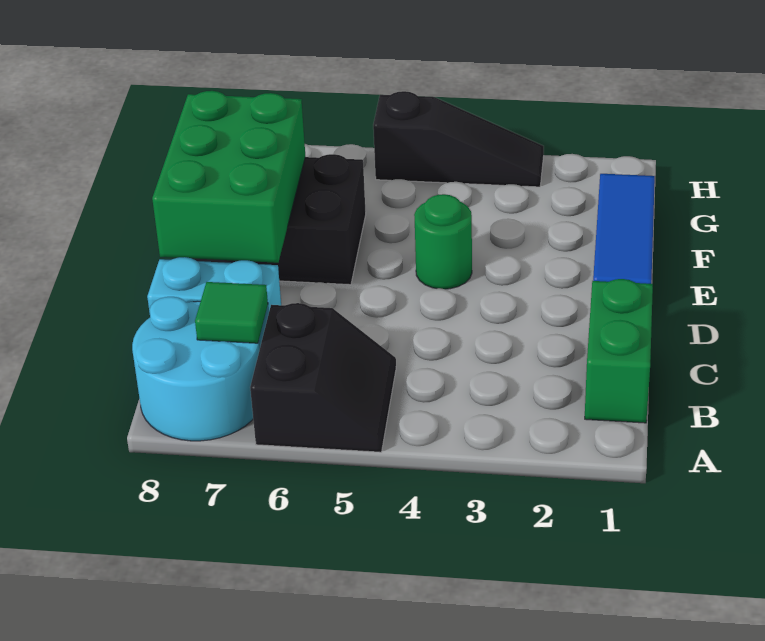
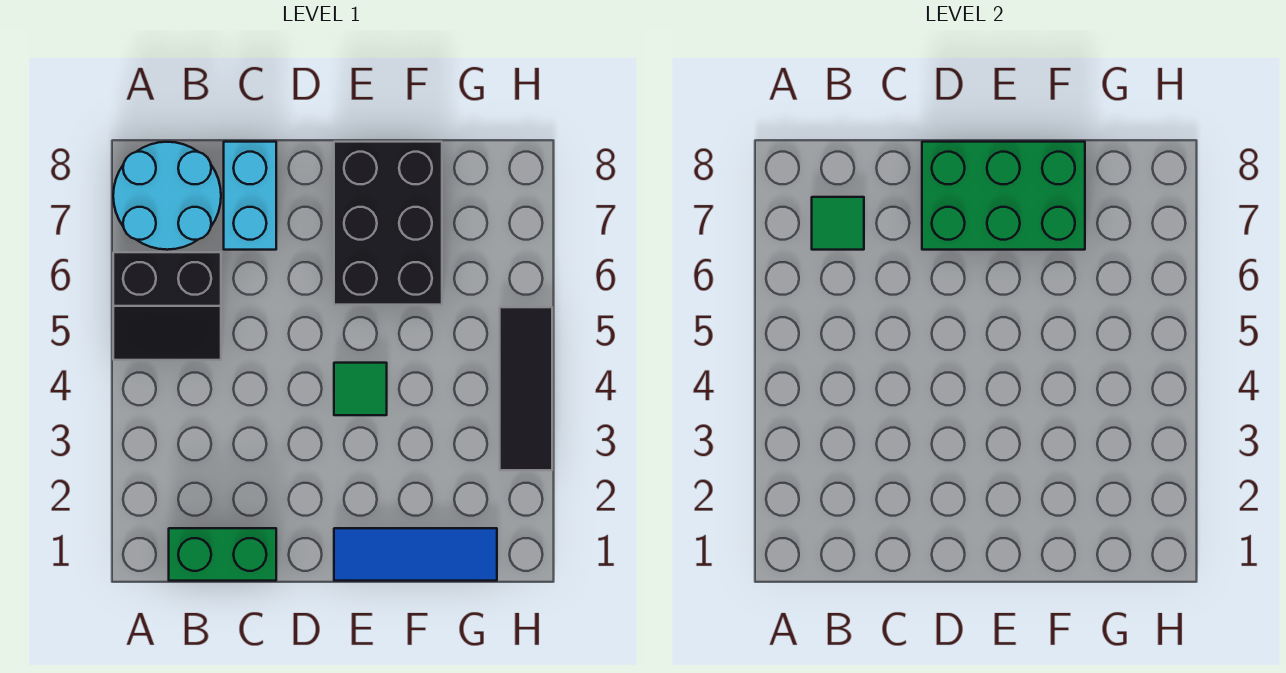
green 1x1 round brick [414,194,472,289] -> green 1x1 tile [334,363,387,415]
black 1x3 slope [373,91,544,187] -> black 1x3 tile [500,307,552,470]

